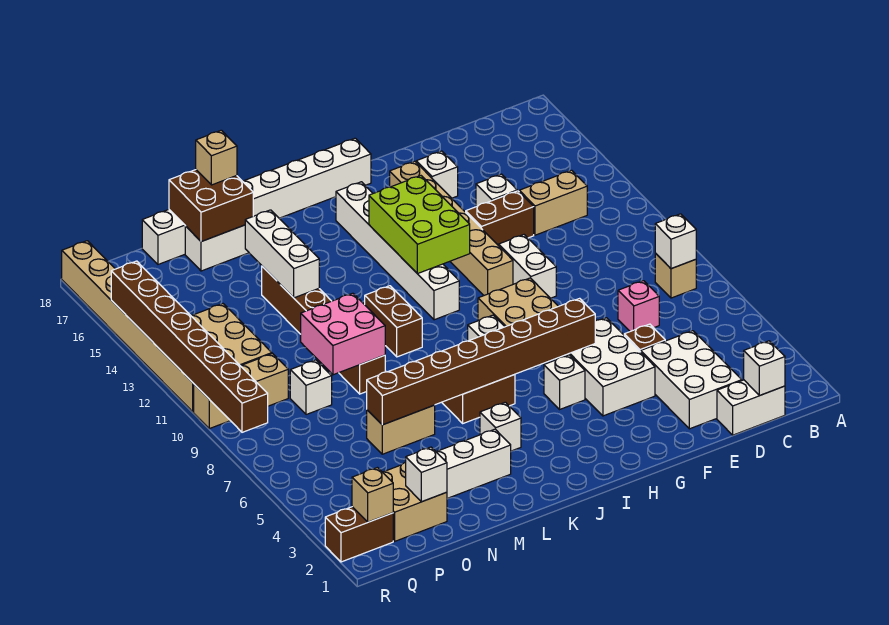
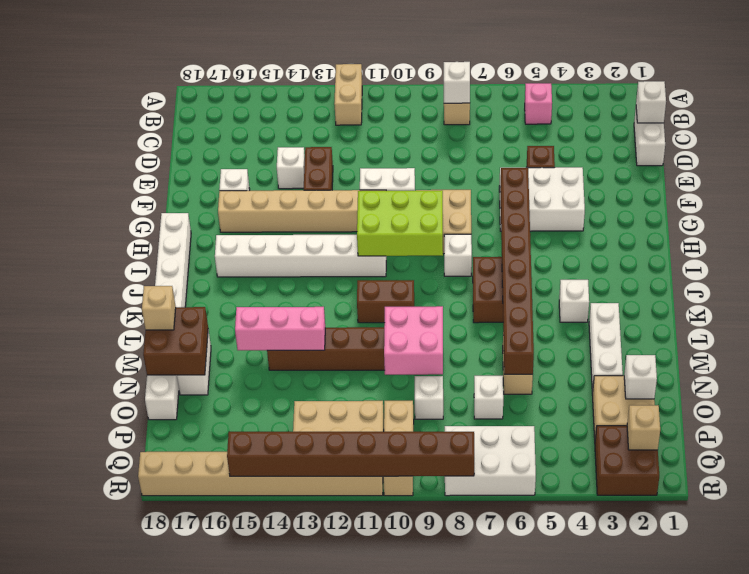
tan 1x2 brick [519,170,587,235] -> tan 1x2 brick moved to [334,64,362,125]
white 2x3 brick [641,331,742,429] -> white 2x3 brick moved to [445,426,536,496]
pink 1x1 brick [618,281,659,331] -> pink 1x1 brick moved to [525,83,552,124]
white 1x1 brick [544,355,585,409] -> white 1x1 brick moved to [474,376,503,419]
lime 2x3 brick [369,176,470,274] -> lime 2x3 brick moved to [357,190,443,256]
white 1x3 brick [245,210,319,298] -> pink 1x3 brick [235,307,325,350]
brown 1x2 brick [325,507,393,562] -> brown 2x2 brick [595,426,659,495]

